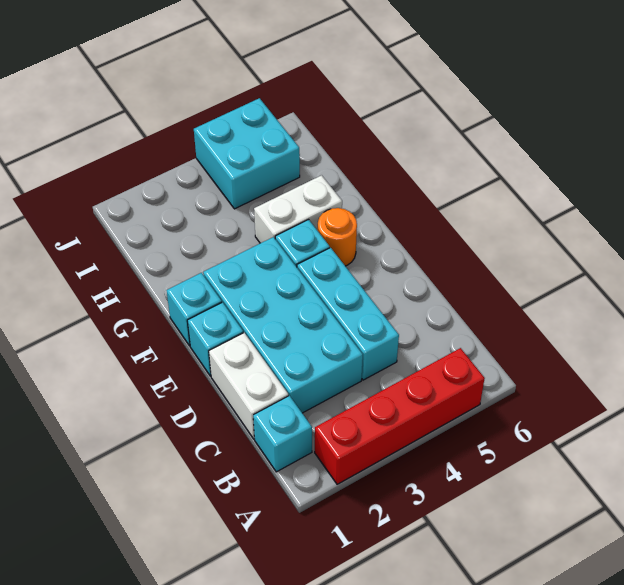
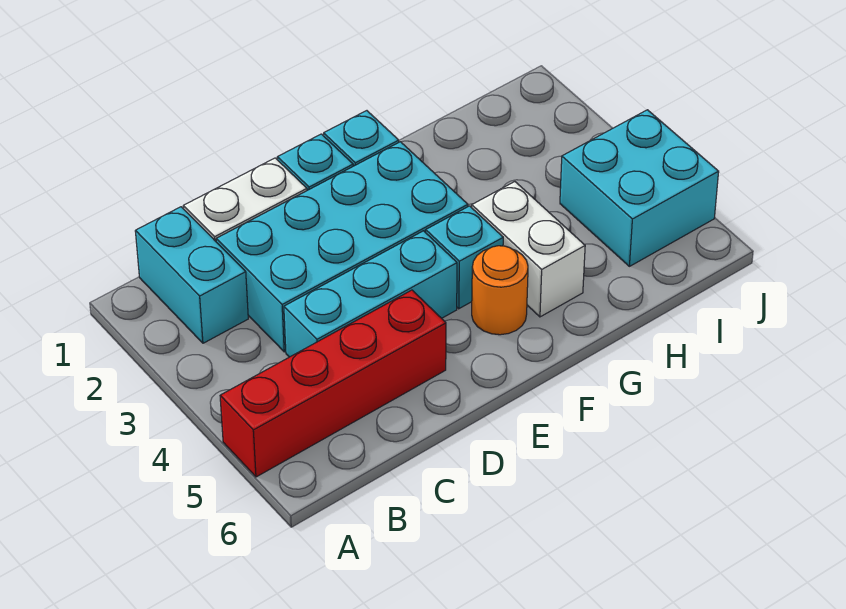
red 1x4 brick [315,348,485,484] -> red 1x4 brick turned to [220,290,446,477]
cyan 1x1 brick [253,396,312,472] -> cyan 1x2 brick [135,207,248,343]

